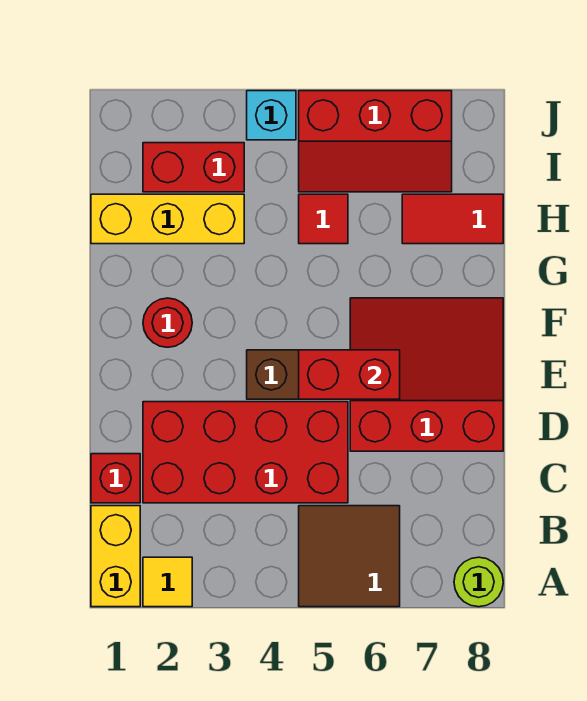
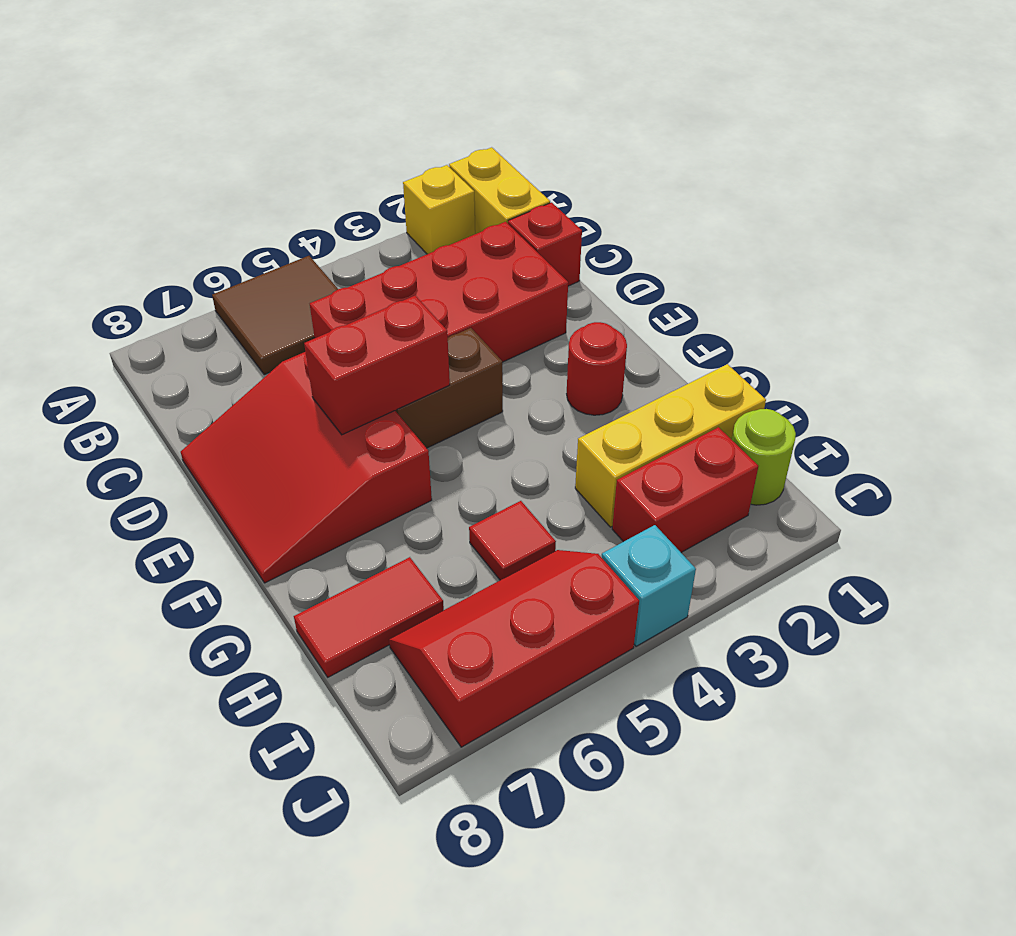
yellow 1x1 tile [143,557,192,607] -> yellow 1x1 brick [403,165,475,254]
lime 1x1 round brick [454,557,503,607] -> lime 1x1 round brick moved to [732,409,796,505]
red 3x3 slope [350,298,503,451] -> red 3x3 slope turned to [181,352,432,583]

